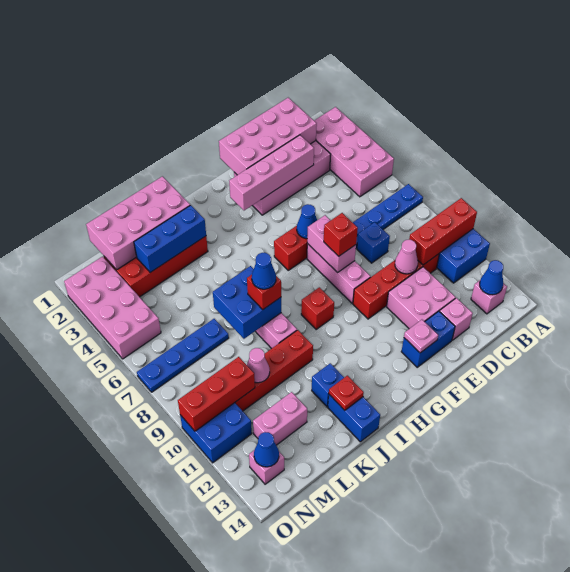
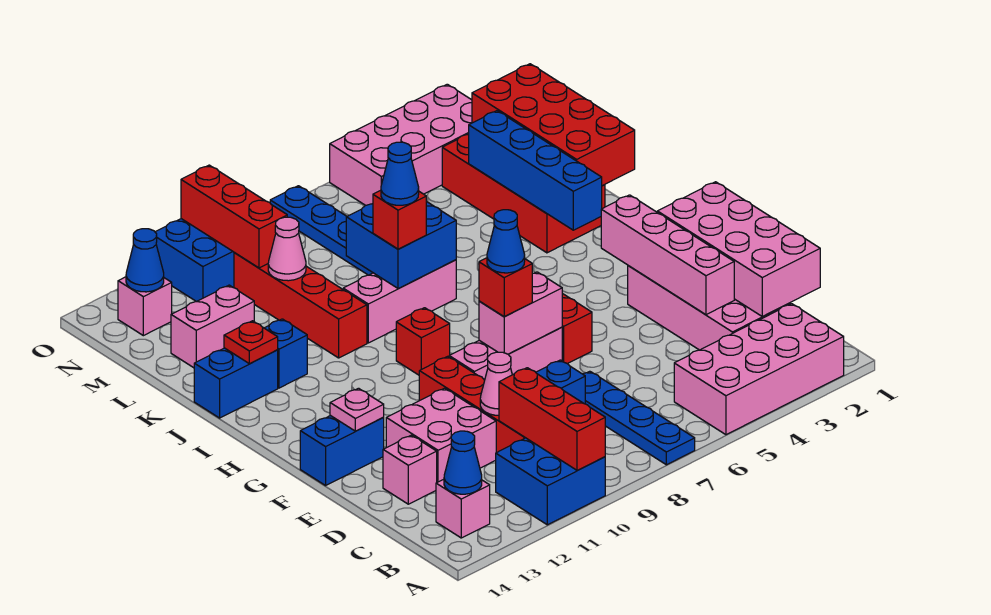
blue 1x2 brick [401,311,455,367] -> blue 1x2 brick turned to [300,415,384,485]
blue 1x1 cone [297,204,317,239] -> blue 1x1 cone moved to [487,210,525,273]
pink 2x4 brick [86,176,190,270] -> red 2x4 brick [472,64,635,186]
blue 1x3 brick [134,205,206,272] -> blue 1x4 brick [469,111,602,230]
pink 1x2 brick [253,392,307,445] -> pink 1x2 brick turned to [171,285,254,368]

